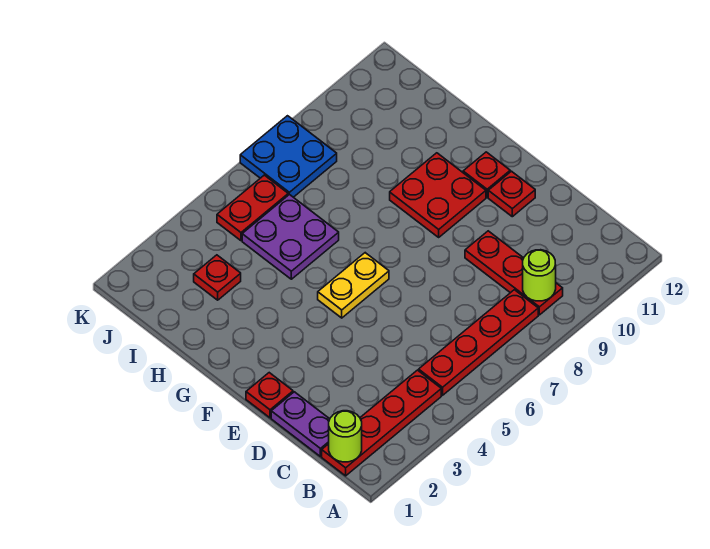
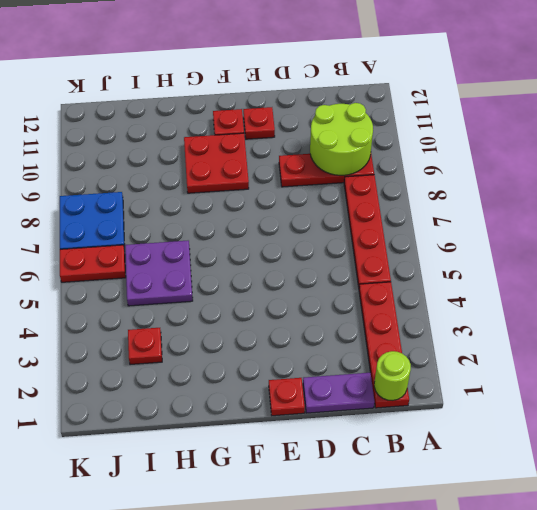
lime 1x1 round brick [523,250,556,301] -> lime 2x2 round brick [310,103,373,175]
yellow 1x2 plate [318,253,389,318] -> none
red 1x2 plate [217,175,288,241] -> red 1x2 plate turned to [60,245,126,282]

